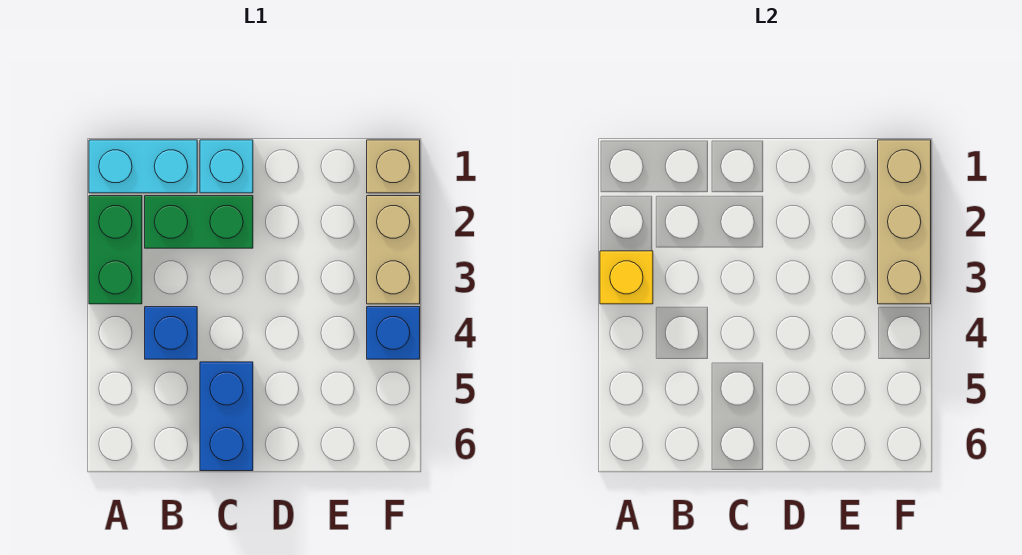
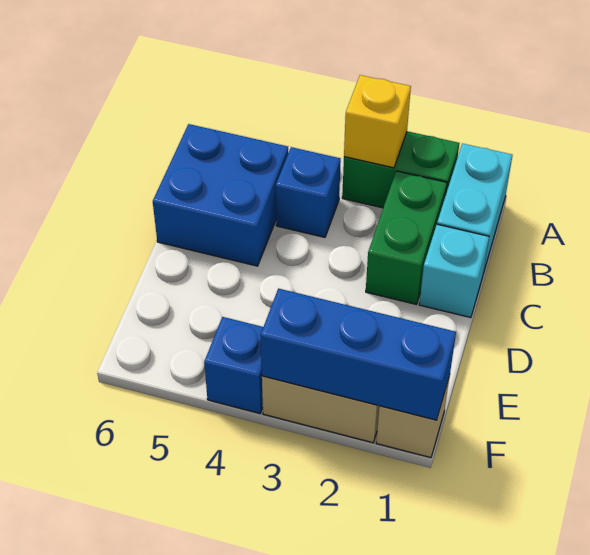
blue 1x2 brick [200,362,253,471] -> blue 2x2 brick [153,124,288,266]
tan 1x3 brick [878,140,931,304] -> blue 1x3 brick [260,289,456,420]

